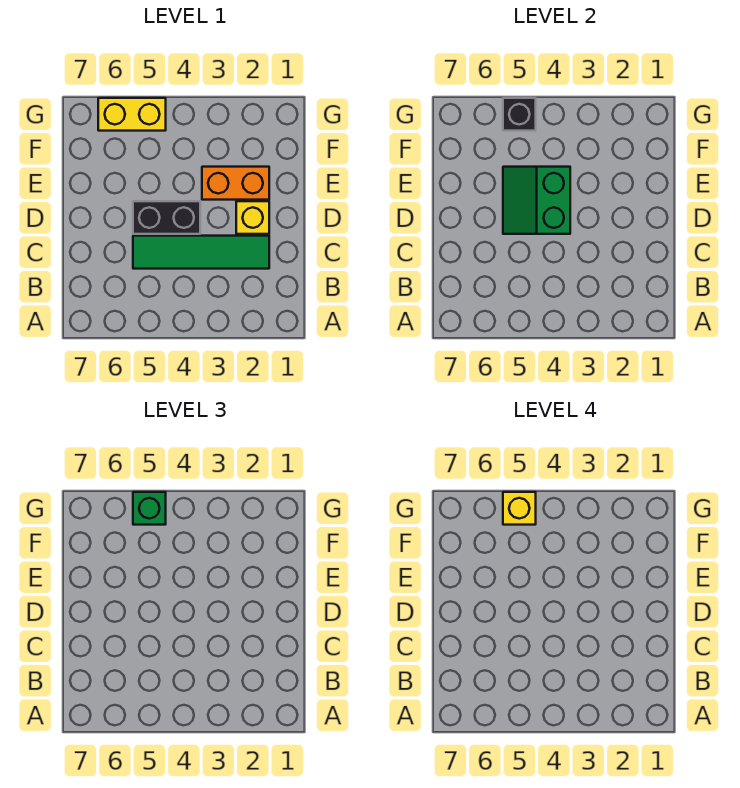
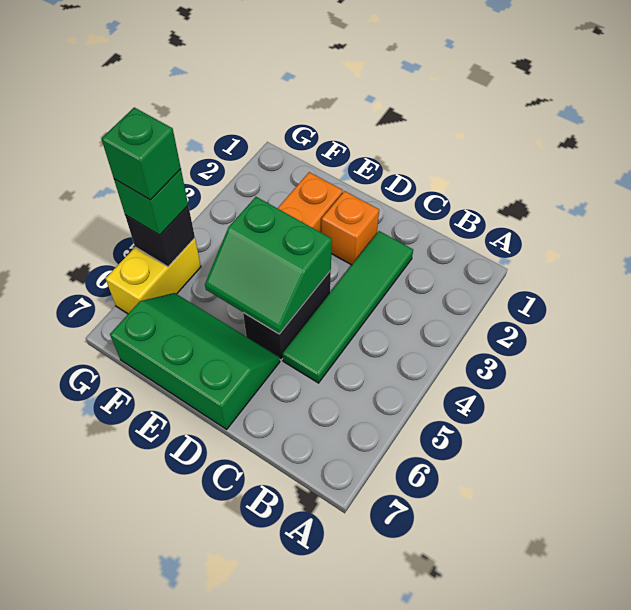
yellow 1x1 brick [236,201,269,234] -> orange 1x1 brick [322,191,379,265]
none -> green 2x3 slope [110,293,280,429]
yellow 1x1 brick [503,492,536,525] -> green 1x1 brick [102,107,181,200]

